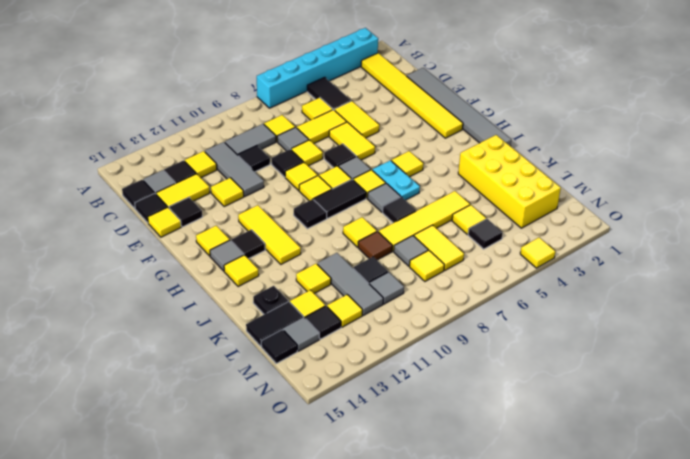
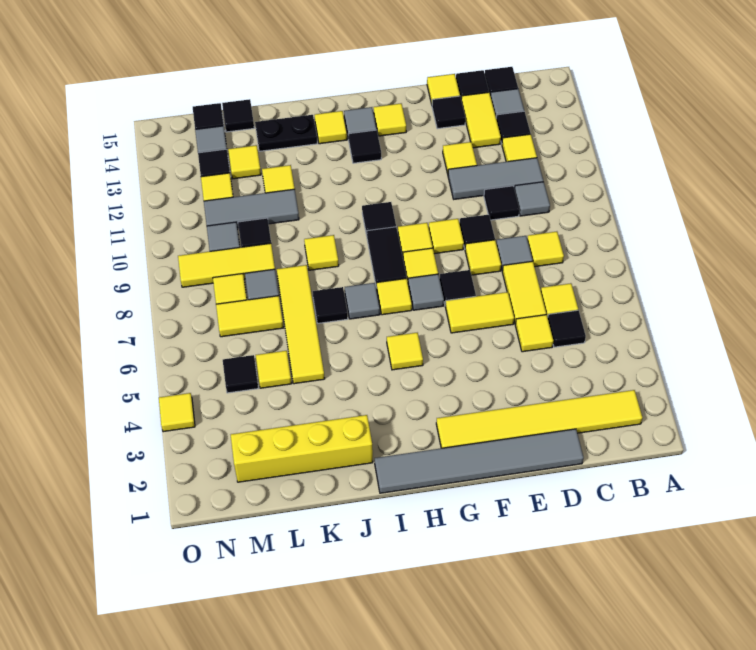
cyan 1x6 brick [257,28,378,108] -> none
black 1x2 tile [307,77,351,110] -> black 1x1 tile [548,310,586,347]
grey 1x2 tile [225,124,276,155] -> grey 1x1 tile [515,182,550,216]
yellow 1x2 tile [334,101,379,138] -> yellow 1x1 tile [515,315,553,352]
yellow 1x3 tile [238,205,301,264] -> yellow 1x3 tile moved to [178,243,275,287]
cyan 1x2 plate [372,160,420,200] -> none
yellow 2x4 brick [458,135,561,228] -> yellow 1x4 brick [231,415,373,482]
brown 1x1 tile [358,232,392,260] -> none
black 1x1 plate [253,286,288,314] -> black 1x2 plate [255,115,317,151]
black 1x2 tile [246,301,304,346] -> black 1x1 tile [222,99,254,132]

